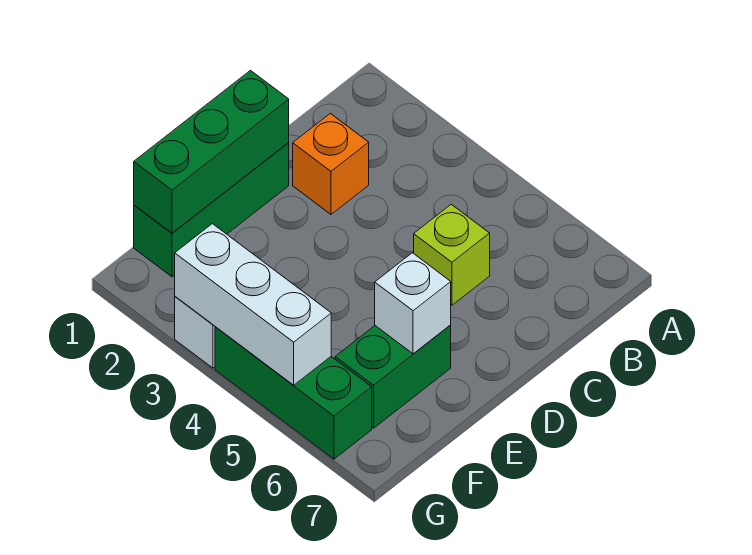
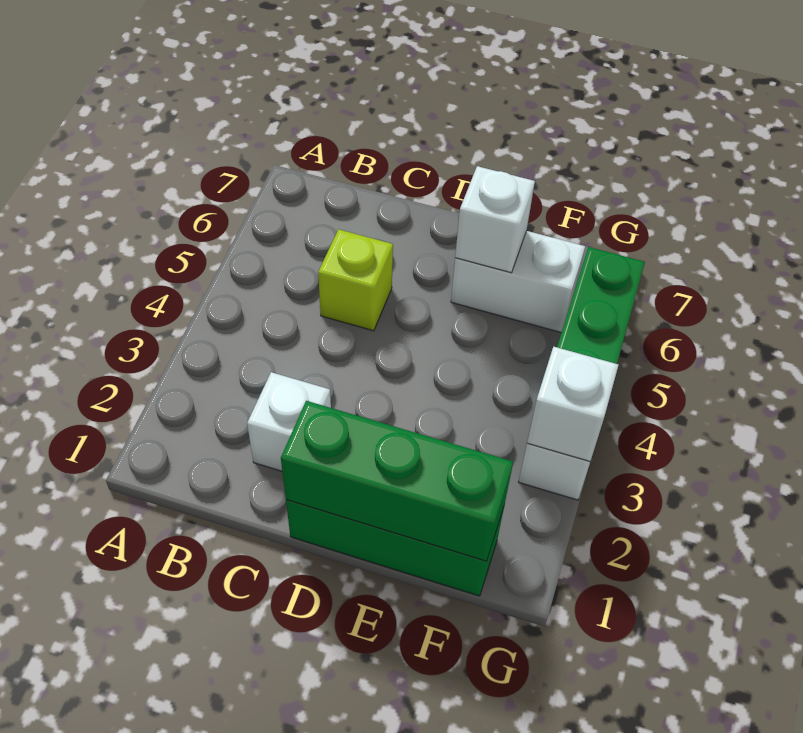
orange 1x1 brick [293,113,369,214] -> white 1x1 brick [247,372,331,471]
green 1x2 brick [335,325,451,428] -> white 1x2 brick [451,231,585,333]
white 1x3 brick [175,224,331,385] -> white 1x1 brick [527,347,618,461]

